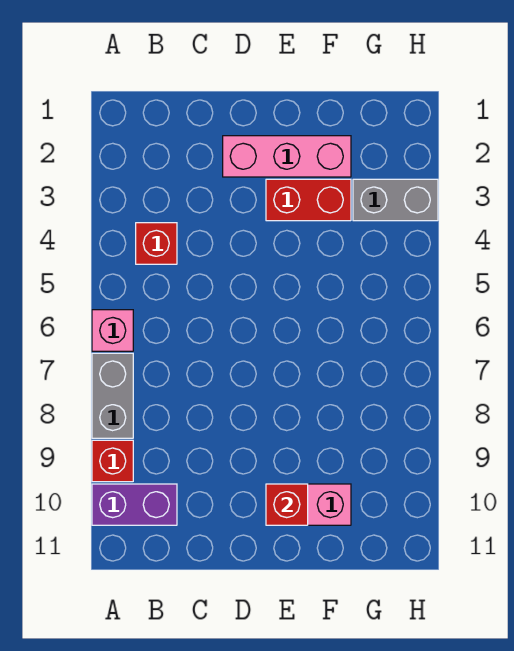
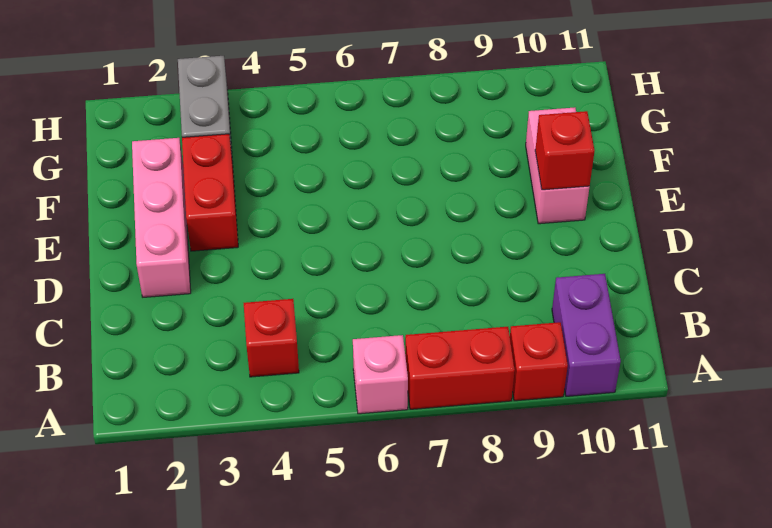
grey 1x2 brick [92,353,133,438] -> red 1x2 brick [405,327,515,409]

